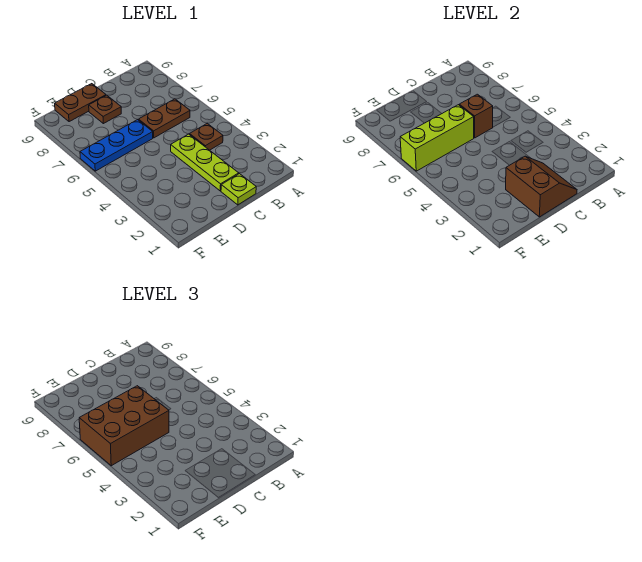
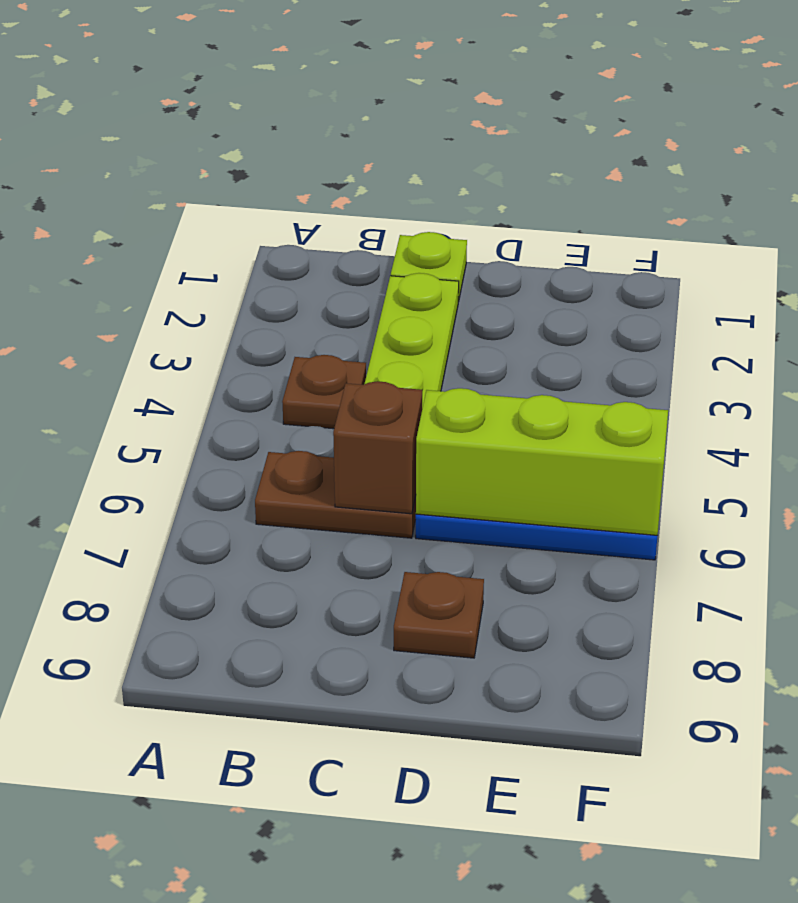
brown 2x2 slope [506,156,577,217] -> none
brown 2x3 brick [79,386,169,466] -> none
brown 1x2 plate [55,84,106,122] -> none

